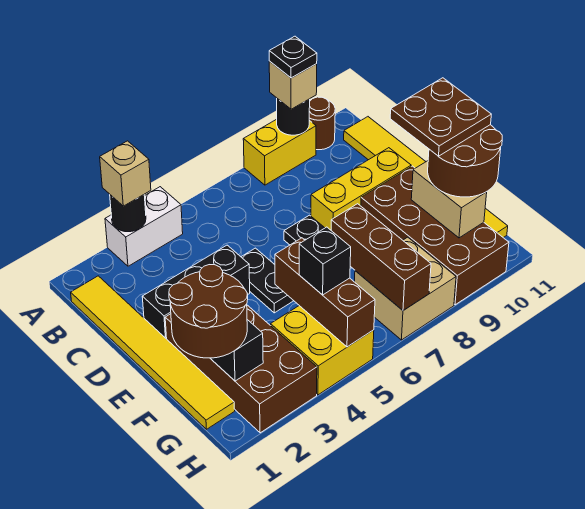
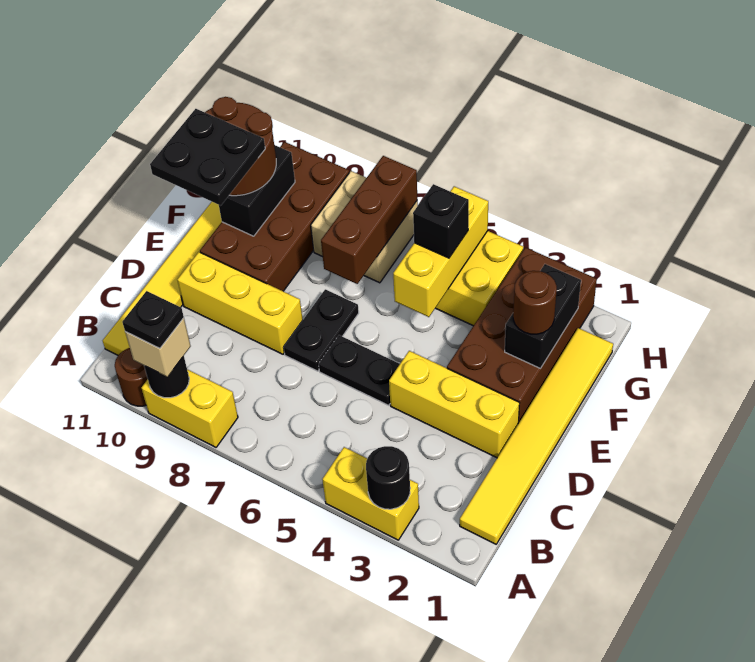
white 1x2 brick [105,187,183,266] -> yellow 1x2 brick [322,447,419,540]
tan 1x1 brick [100,141,151,206] -> none
black 1x3 brick [142,245,250,339] -> yellow 1x3 brick [389,351,519,458]
black 1x2 plate [242,248,294,313] -> black 1x2 plate turned to [319,335,400,405]
brown 2x2 plate [390,78,491,156] -> black 2x2 plate [150,109,265,205]
brown 2x2 round brick [169,265,248,358] -> brown 1x1 round brick [513,271,557,334]
brown 1x3 brick [275,238,375,347] -> yellow 1x3 brick [393,186,488,317]
tan 1x2 brick [411,161,487,238] -> black 1x2 brick [219,145,295,236]

